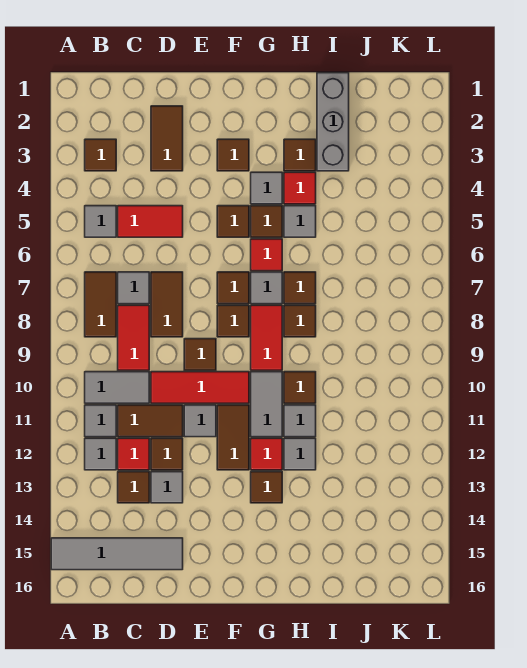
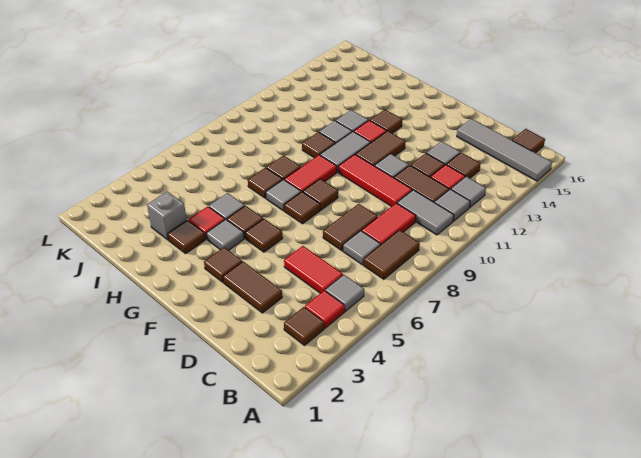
brown 1x2 tile [151,106,183,171] -> brown 1x2 tile turned to [223,262,282,313]
brown 1x1 tile [184,339,216,370] -> brown 1x1 tile moved to [512,129,545,153]
red 1x1 tile [251,239,282,271] -> red 1x1 tile moved to [305,290,345,328]
grey 1x3 brick [317,73,349,171] -> grey 1x1 brick [147,191,187,240]

